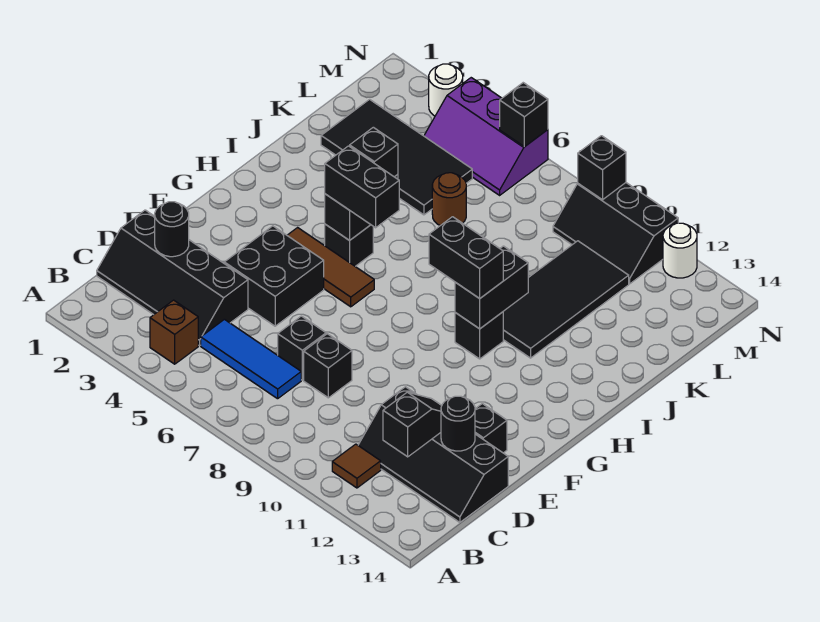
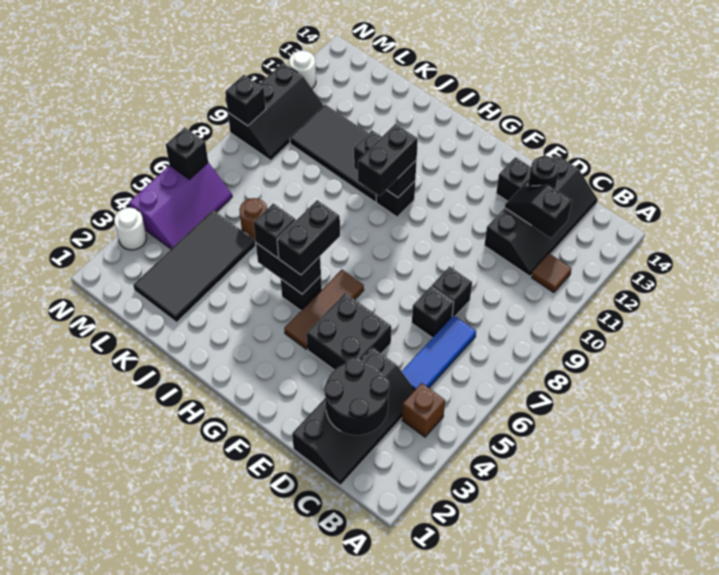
black 1x1 round brick [155,202,189,257] -> black 2x2 round brick [324,358,389,435]

